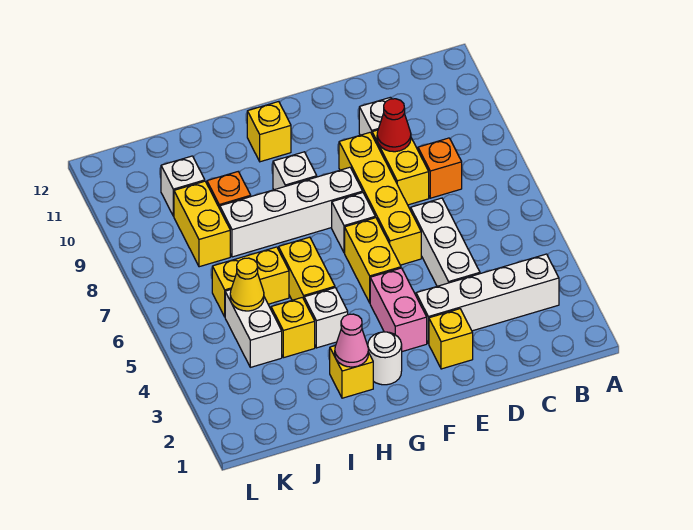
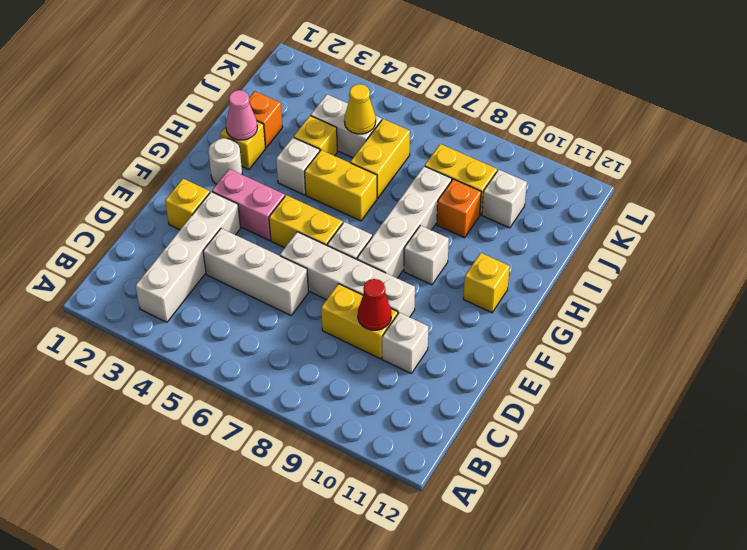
orange 1x1 brick [418,138,462,198] -> orange 1x1 brick moved to [249,91,282,148]
yellow 1x4 brick [339,132,421,265] -> white 1x4 brick [280,232,415,317]

